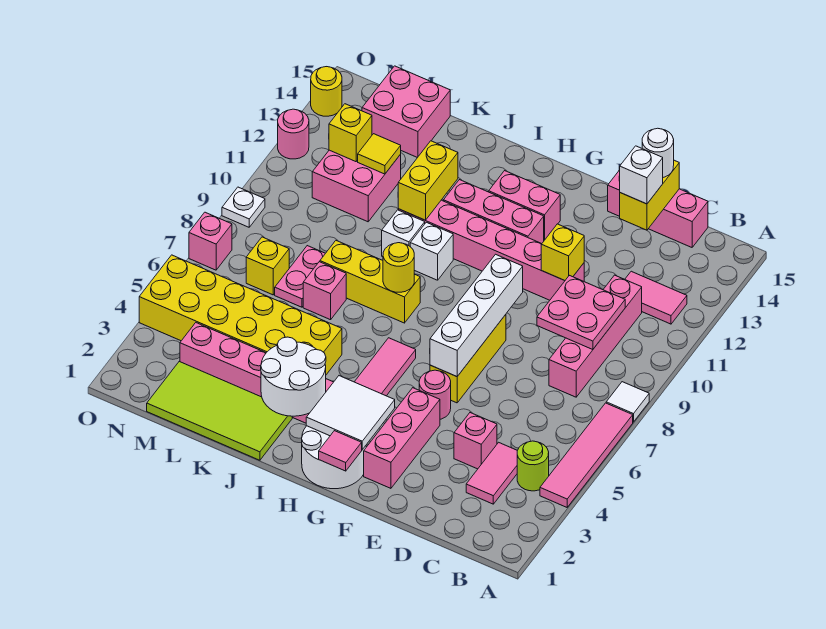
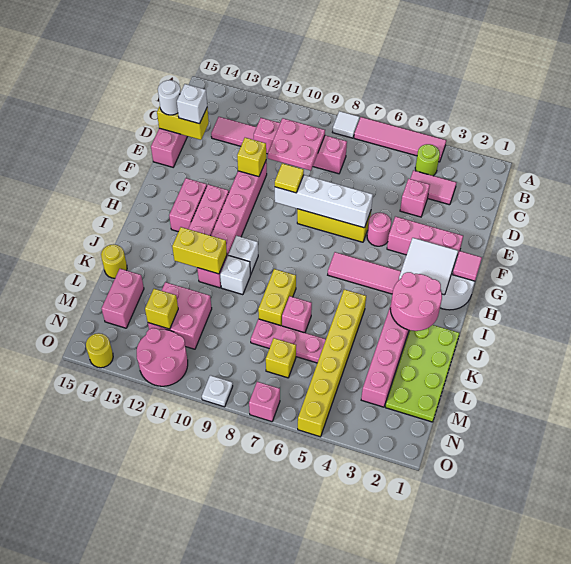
pink 1x2 tile [625,271,687,324] -> pink 1x2 tile turned to [211,117,256,146]
white 2x2 round brick [261,337,326,416] -> pink 2x2 round brick [390,272,442,331]
yellow 1x3 brick [320,241,420,323] -> yellow 1x2 brick [258,269,296,326]
yellow 1x1 round brick [383,243,414,292] -> yellow 1x1 round brick moved to [101,244,127,278]
lime 2x4 tile [147,362,292,460] -> lime 2x4 plate [385,325,460,422]
yellow 2x6 brick [139,255,342,375] -> yellow 1x6 brick [298,289,366,437]
pink 1x2 plate [275,246,325,307] -> pink 1x3 plate [251,319,326,363]
yellow 1x1 tile [358,134,401,174] -> yellow 1x1 tile moved to [275,163,304,193]
pink 2x2 brick [362,66,450,158] -> pink 1x2 brick [102,269,144,328]
pink 1x1 round brick [278,109,309,159] -> pink 2x2 round brick [137,328,188,386]

